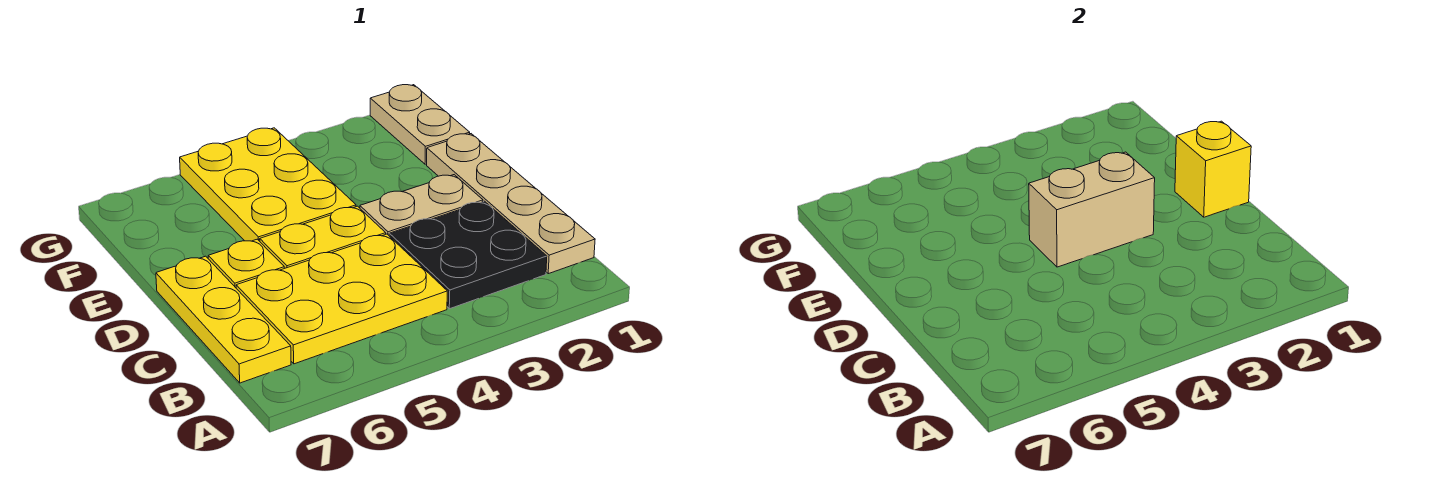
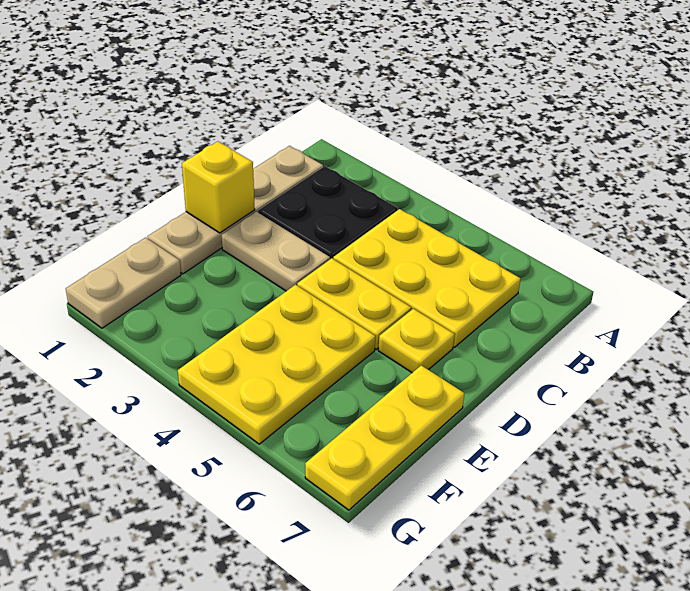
yellow 1x3 plate [156,256,291,383] -> yellow 1x3 plate moved to [305,365,464,510]
tan 1x2 brick [1029,152,1155,267] -> none

